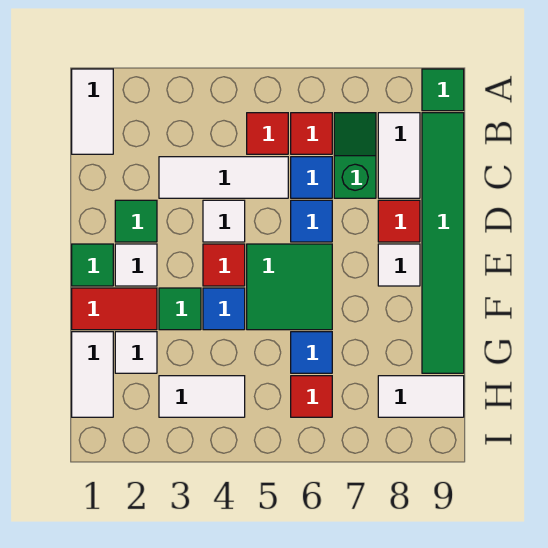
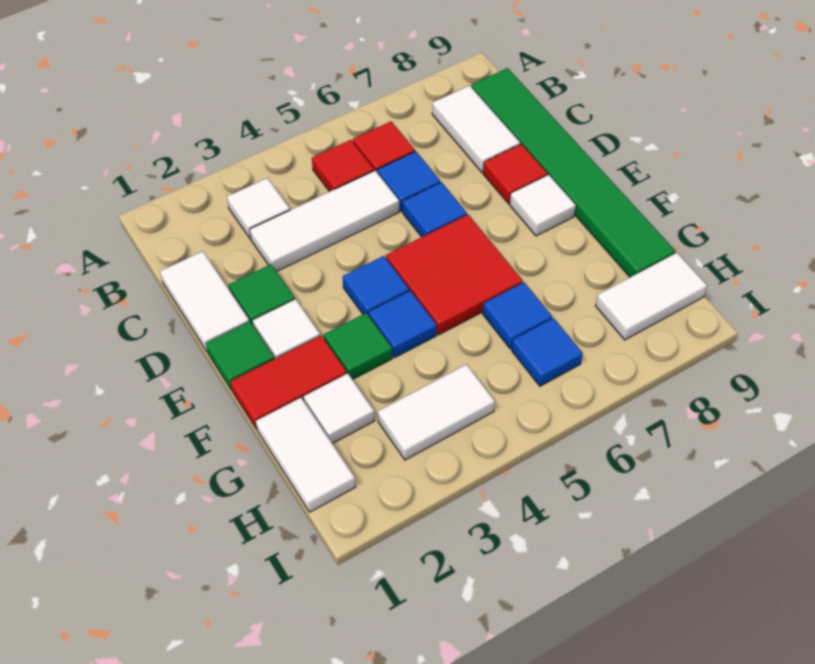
white 1x2 tile [72,69,113,154] -> white 1x2 tile moved to [160,251,249,352]
green 1x1 tile [422,69,464,111] -> none
green 1x2 slope [334,113,376,198] -> none
white 1x1 tile [203,200,245,242] -> white 1x1 tile moved to [227,178,290,239]
red 1x1 tile [203,244,245,286] -> blue 1x1 tile [343,256,409,315]
green 2x2 tile [247,244,332,330] -> red 2x2 tile [386,215,523,335]
red 1x1 tile [291,376,332,417] -> blue 1x1 tile [512,318,583,386]

